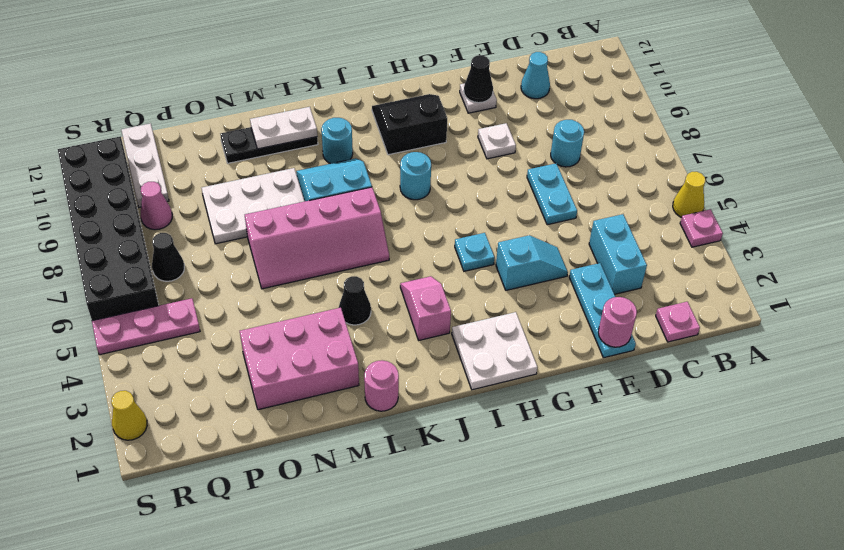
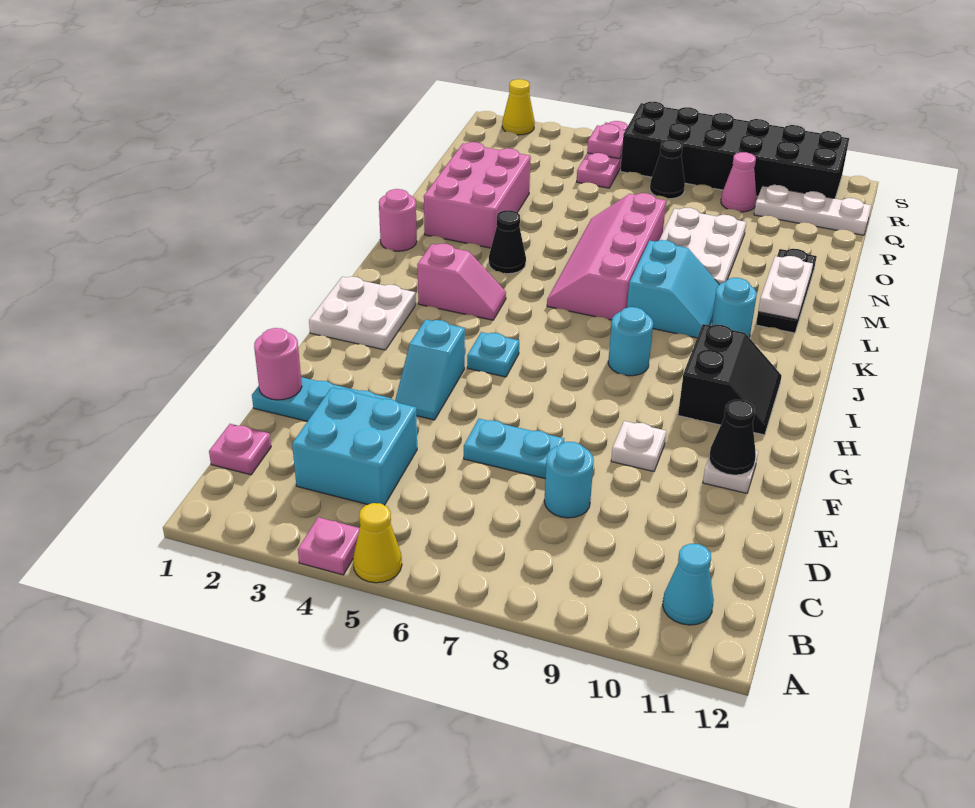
cyan 1x2 brick [589,214,647,294] -> cyan 2x2 brick [292,387,417,505]
cyan 1x1 cone [521,52,550,99] -> cyan 1x1 cone moved to [663,544,714,625]
none -> pink 1x1 plate [587,124,625,159]

